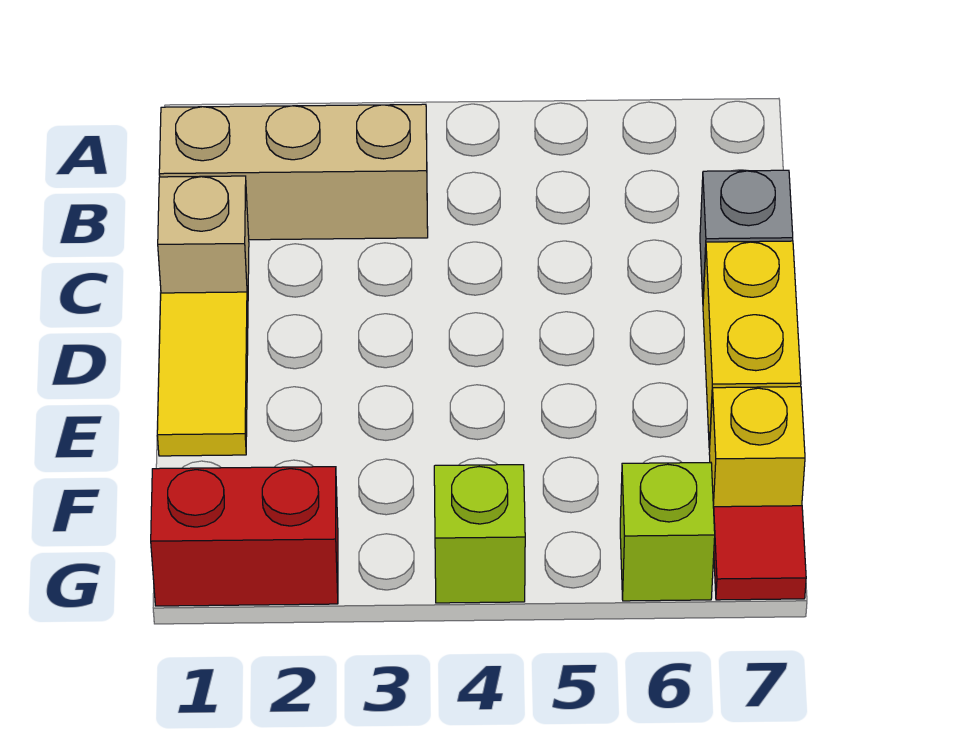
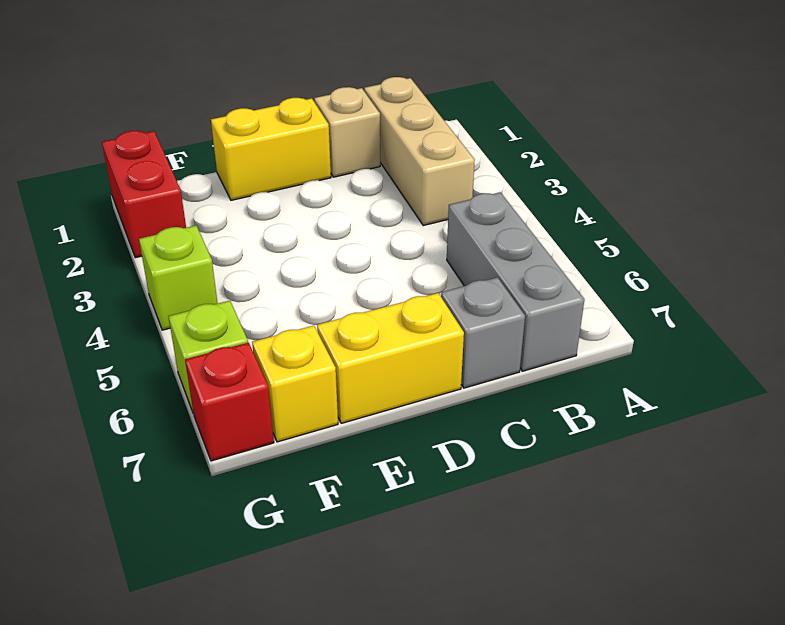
none -> grey 1x3 brick [447,192,584,371]
yellow 1x2 tile [157,292,248,456] -> yellow 1x2 brick [211,98,331,200]
red 1x1 tile [714,506,806,600] -> red 1x1 brick [185,343,274,461]

